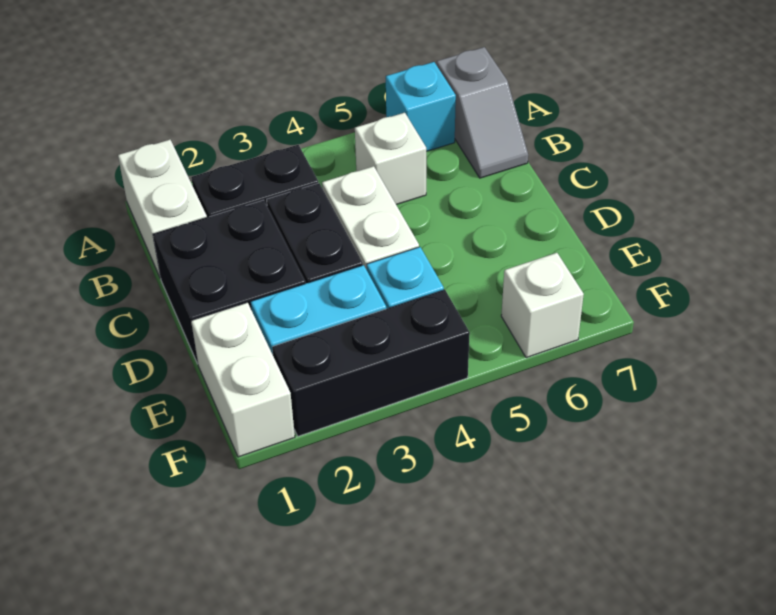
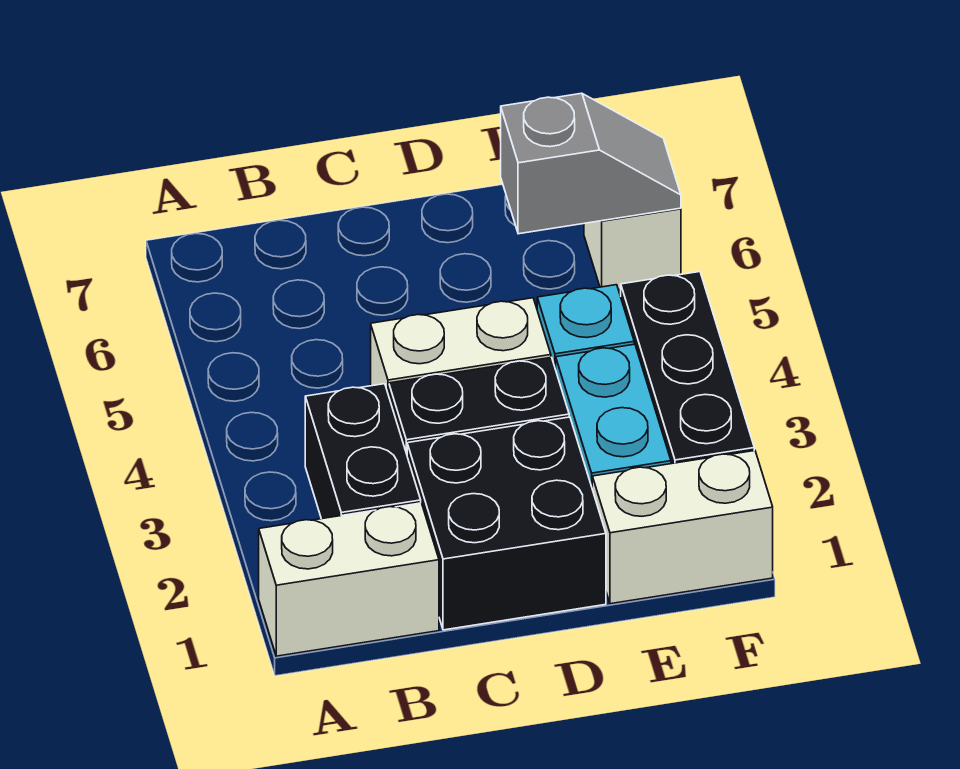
cyan 1x1 brick [386,62,456,151] -> none
grey 1x2 slope [437,47,528,178] -> grey 1x2 slope moved to [501,93,681,234]
white 1x1 brick [355,113,426,205] -> none

